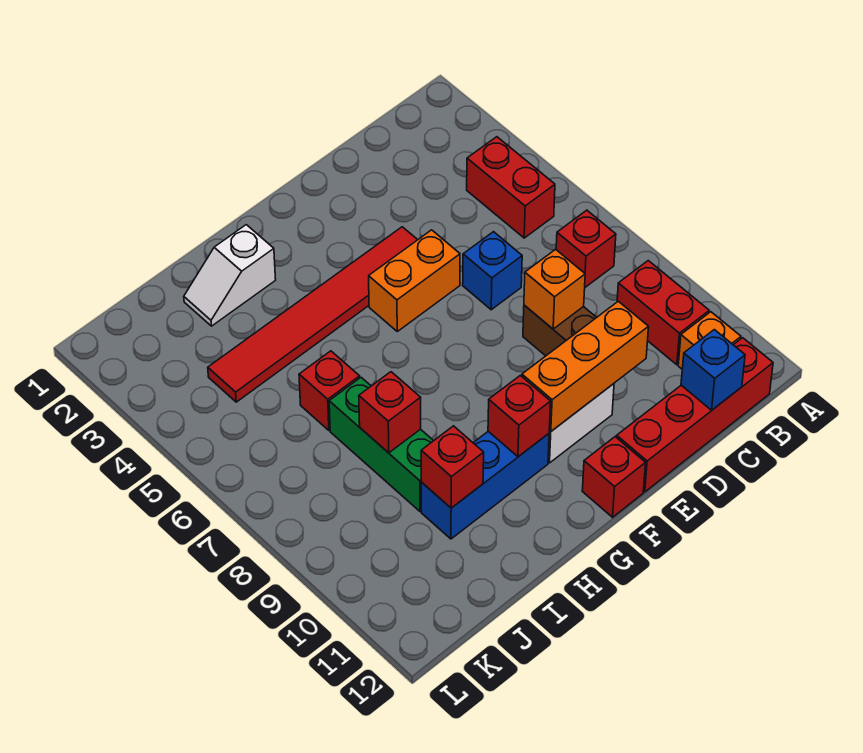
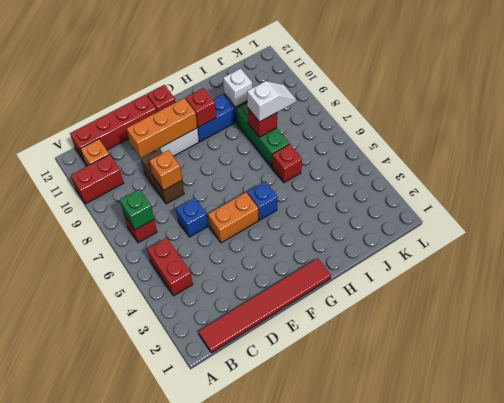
none -> green 1x1 brick [120,189,154,230]
red 1x2 brick [617,261,709,365] -> red 1x2 brick turned to [71,154,124,204]
blue 1x1 brick [681,330,745,410] -> blue 1x1 brick moved to [247,181,278,220]
red 1x6 tile [208,227,417,402] -> red 1x6 tile moved to [199,258,331,353]
white 1x2 slope [184,225,276,326] -> white 1x2 slope moved to [247,81,296,122]
red 1x1 brick [421,426,484,508] -> white 1x1 brick [223,69,252,107]

